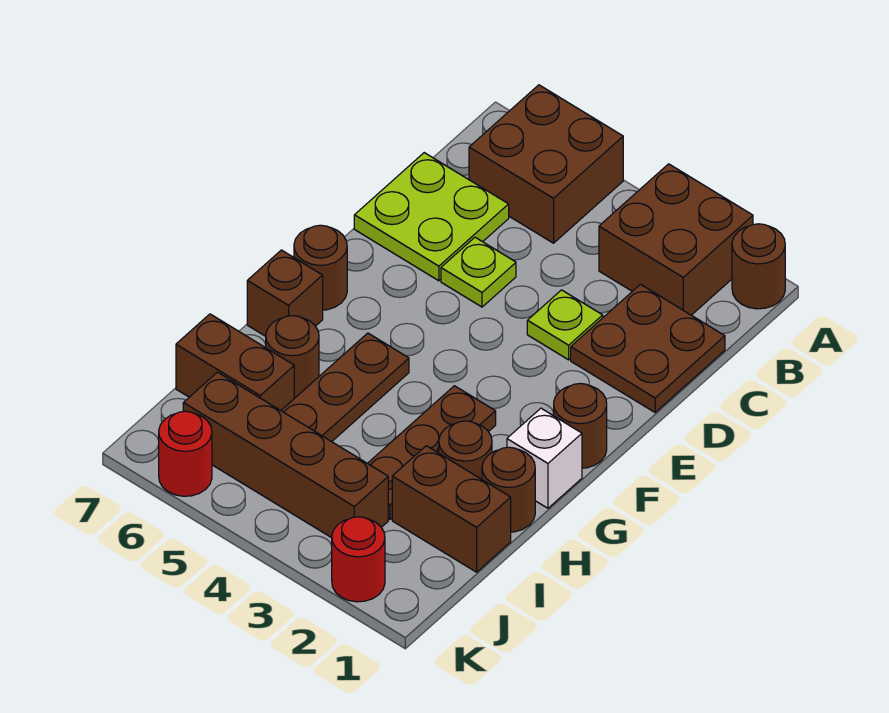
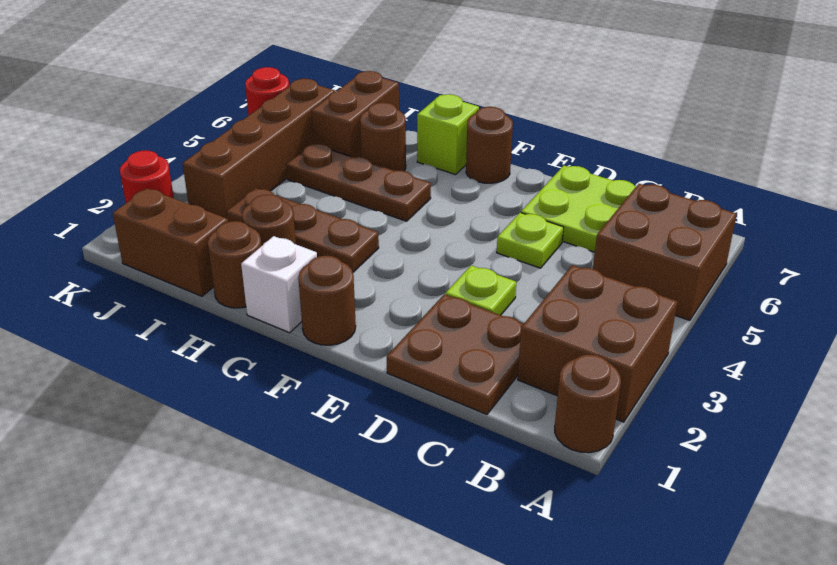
brown 1x1 brick [247,250,323,336] -> lime 1x1 brick [417,94,479,175]
brown 1x2 brick [392,446,511,572] -> brown 1x2 brick turned to [113,189,228,296]

